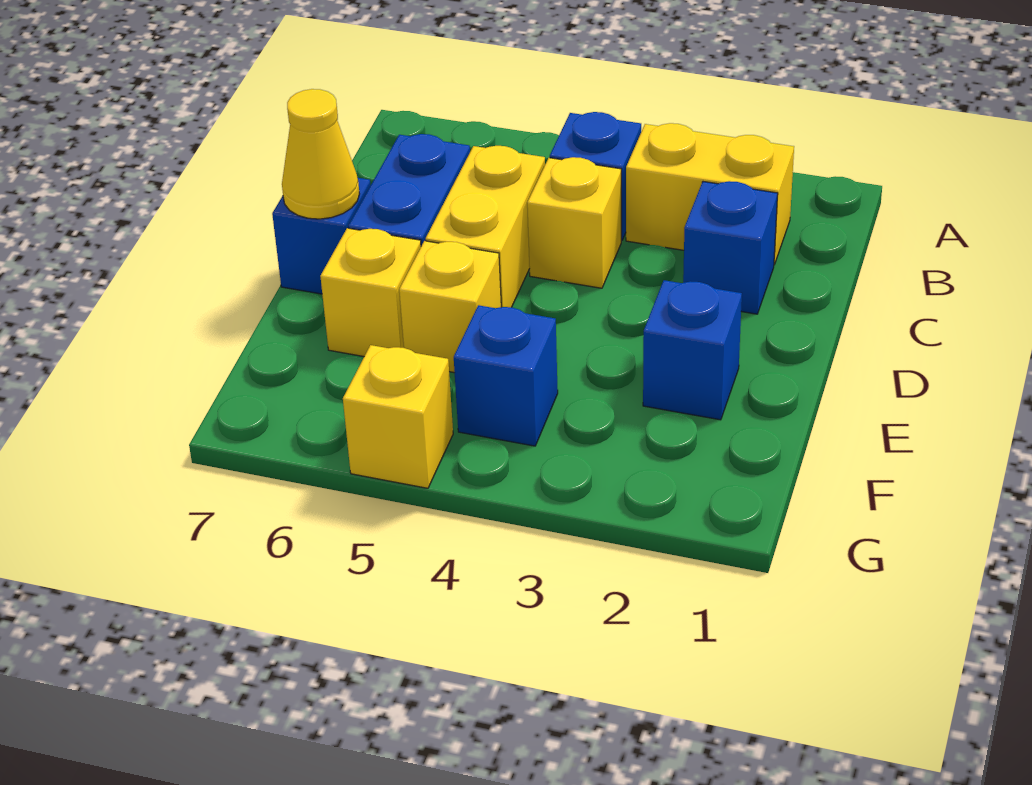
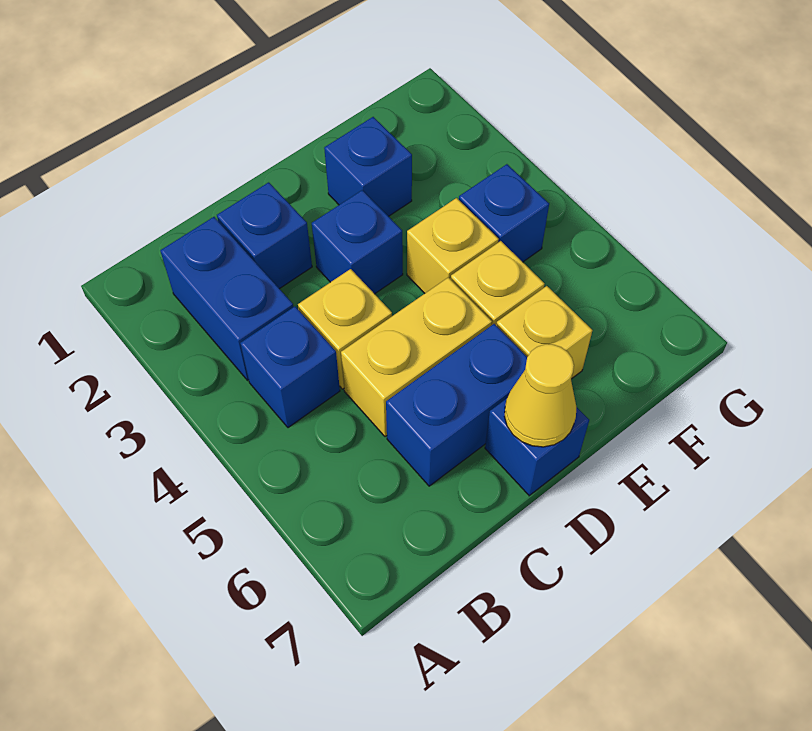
yellow 1x2 brick [626,123,794,265] -> blue 1x2 brick [160,217,293,380]
none -> blue 1x1 brick [312,190,403,294]
yellow 1x1 brick [343,345,453,488] -> yellow 1x1 brick moved to [407,198,499,293]

